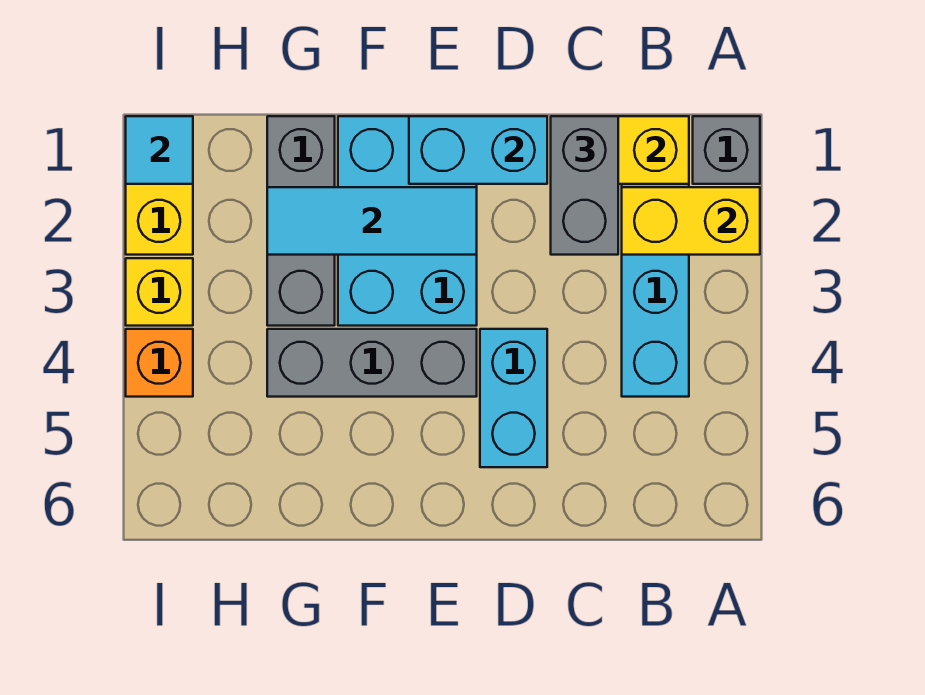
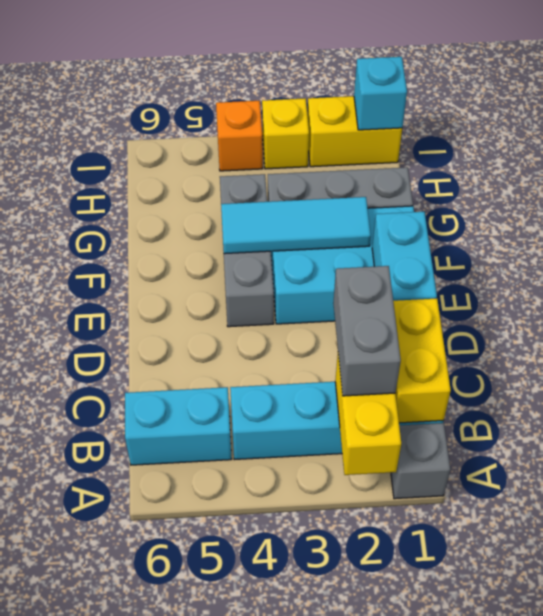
grey 1x2 brick [551,116,618,255] -> grey 1x2 brick turned to [333,266,401,396]
cyan 1x2 brick [480,329,547,467] -> cyan 1x2 brick moved to [125,387,232,465]
cyan 1x3 tile [267,187,477,255] -> cyan 1x3 tile turned to [221,197,371,254]
cyan 1x1 tile [126,116,193,184] -> cyan 1x1 brick [354,57,407,130]

